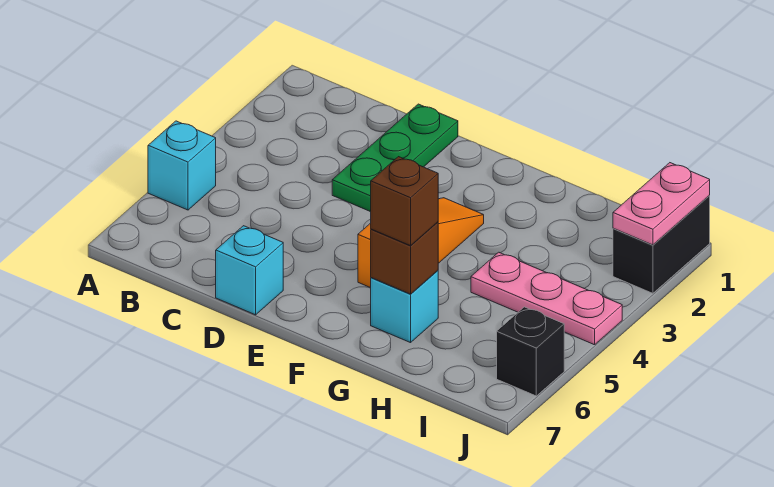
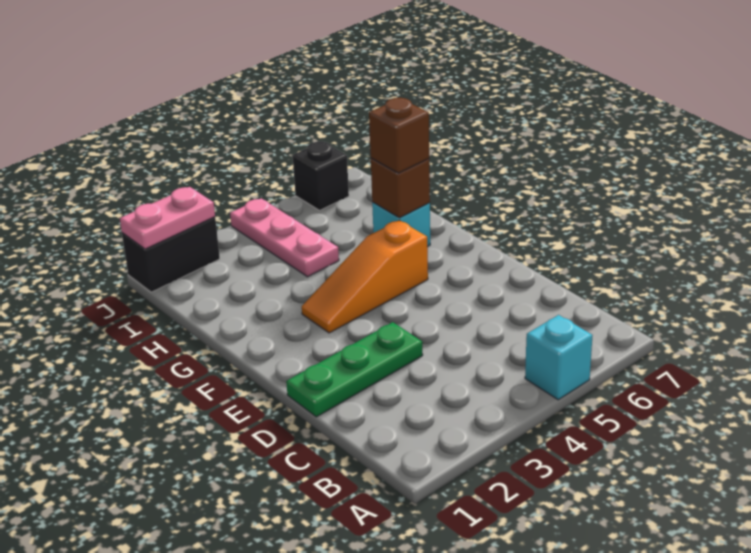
cyan 1x1 brick [216,226,283,315] -> none

